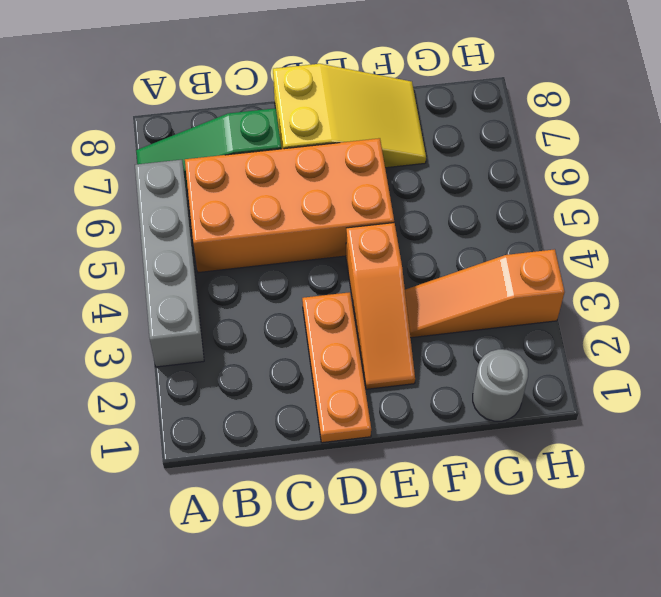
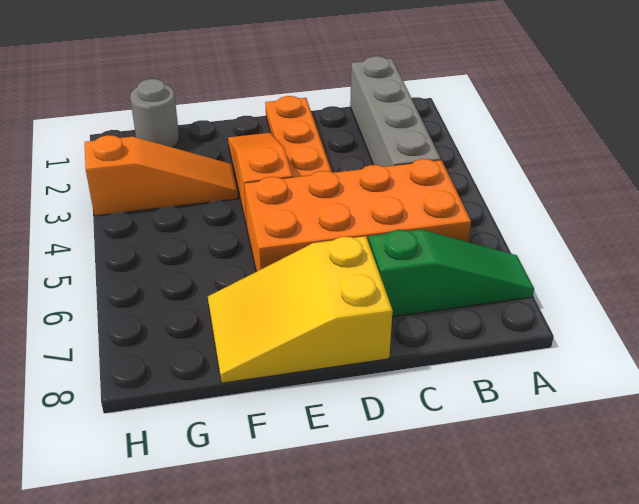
grey 1x4 brick [135,160,204,367] -> grey 1x4 brick moved to [350,56,441,167]

